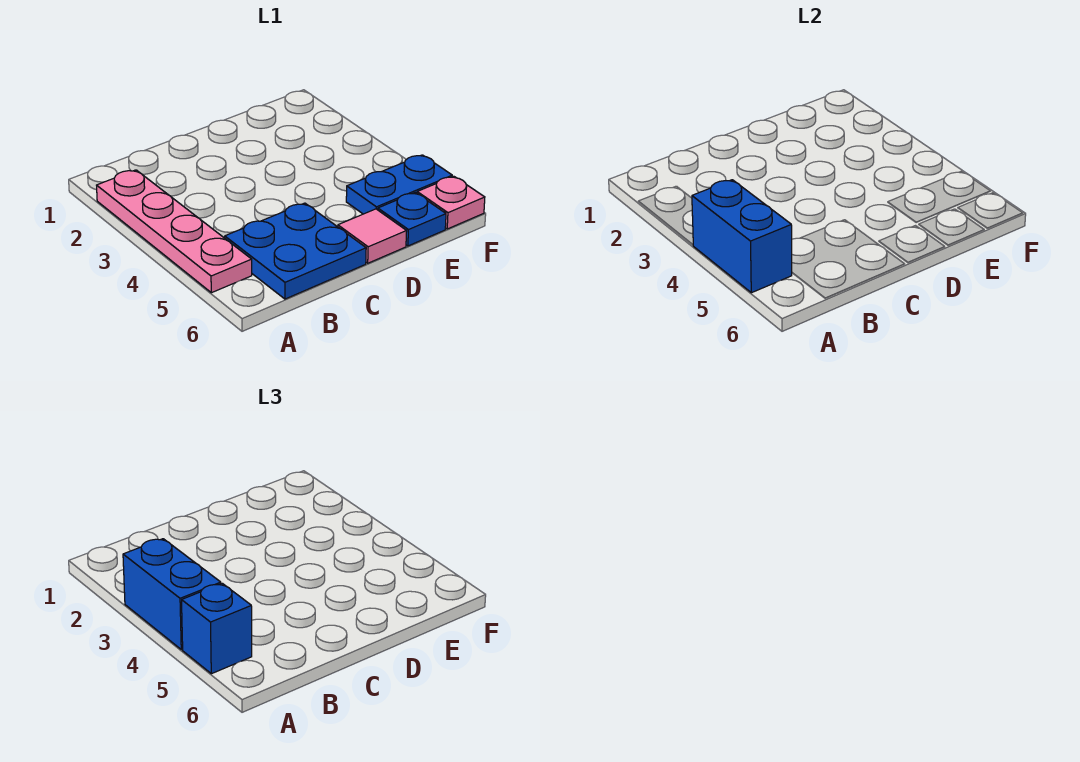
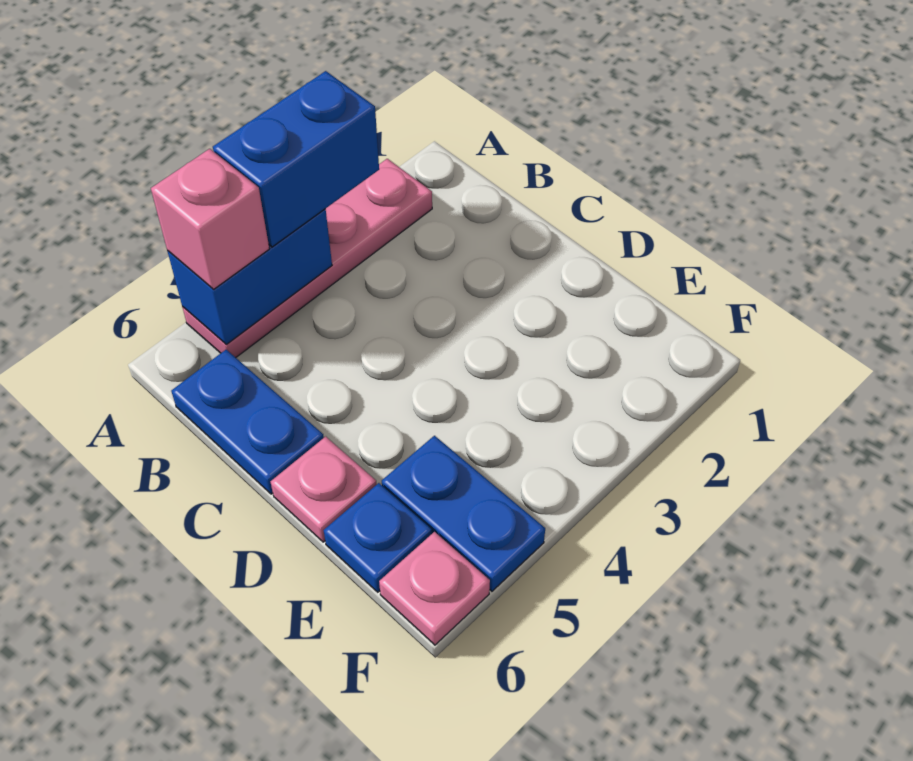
blue 1x1 brick [182,583,252,674] -> pink 1x1 brick [151,149,269,290]
blue 2x2 plate [225,203,366,299] -> blue 1x2 plate [171,350,324,494]
pink 1x1 tile [338,209,407,263] -> pink 1x1 plate [270,436,377,542]

